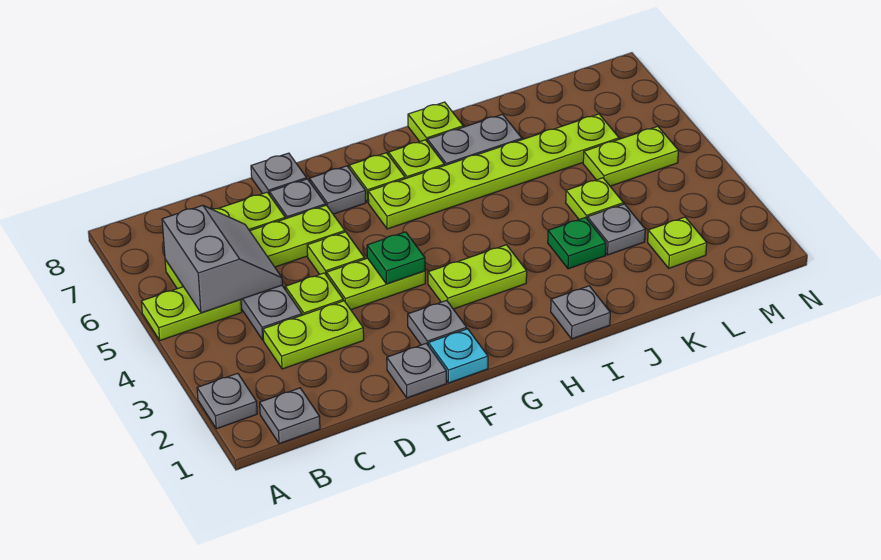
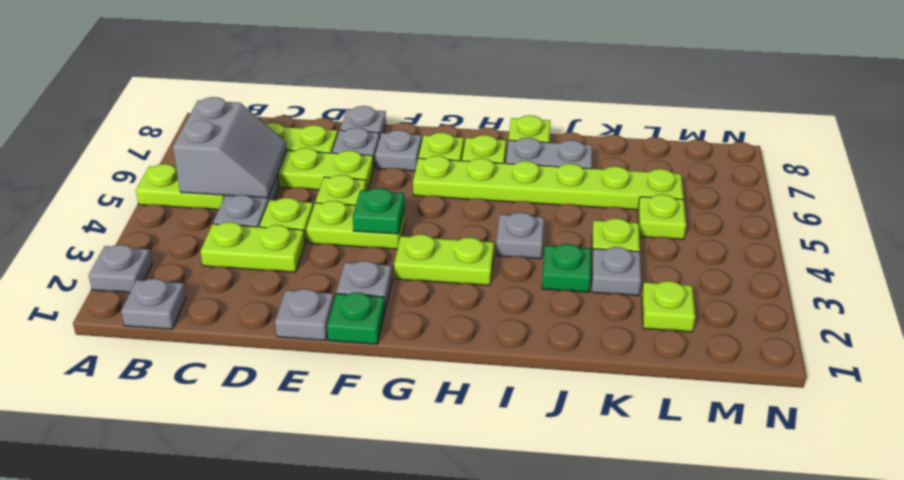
cyan 1x1 plate [428,329,488,383] -> green 1x1 plate [327,292,385,344]
grey 1x1 plate [551,286,610,339] -> grey 1x1 plate moved to [496,212,544,259]
lime 1x2 plate [583,126,679,186] -> lime 1x1 plate [638,194,686,239]

